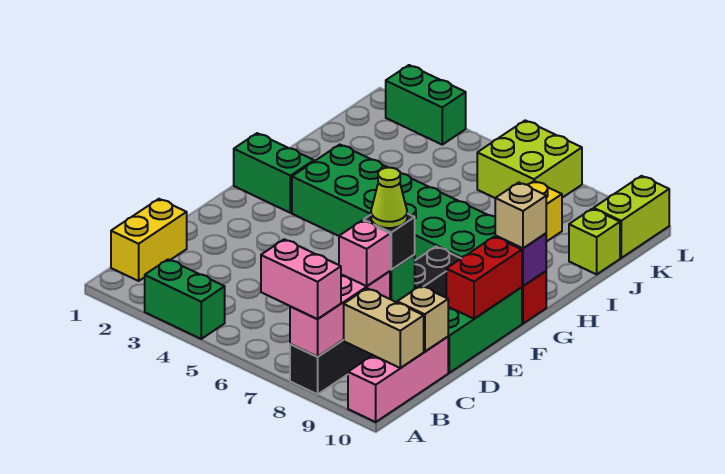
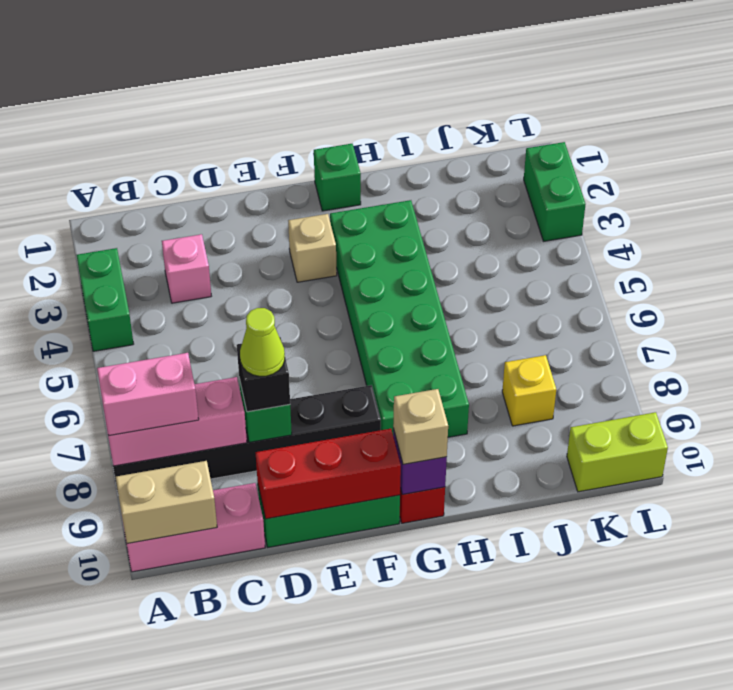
pink 1x2 brick [261,239,341,319] -> pink 1x2 brick turned to [97,353,199,436]
yellow 1x2 brick [111,199,187,281] -> none
tan 1x2 brick [344,288,424,368] -> tan 1x2 brick turned to [116,461,217,544]
pink 1x1 brick [339,220,390,286] -> pink 1x1 brick moved to [162,234,211,303]
tan 1x1 brick [397,286,448,352] -> tan 1x1 brick moved to [288,214,337,282]
red 1x2 brick [446,237,522,319] -> red 1x3 brick [255,429,401,519]
green 1x2 brick [234,133,314,213] -> green 1x1 brick [314,144,361,211]
lime 1x1 brick [569,209,620,274] -> none
lime 2x2 brick [477,120,582,198] -> none

